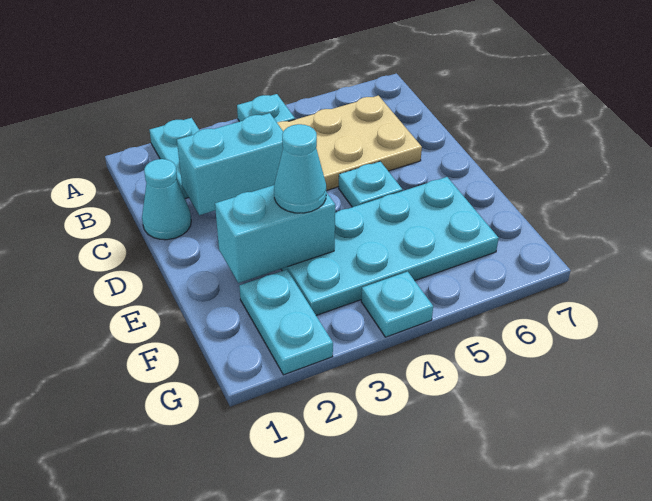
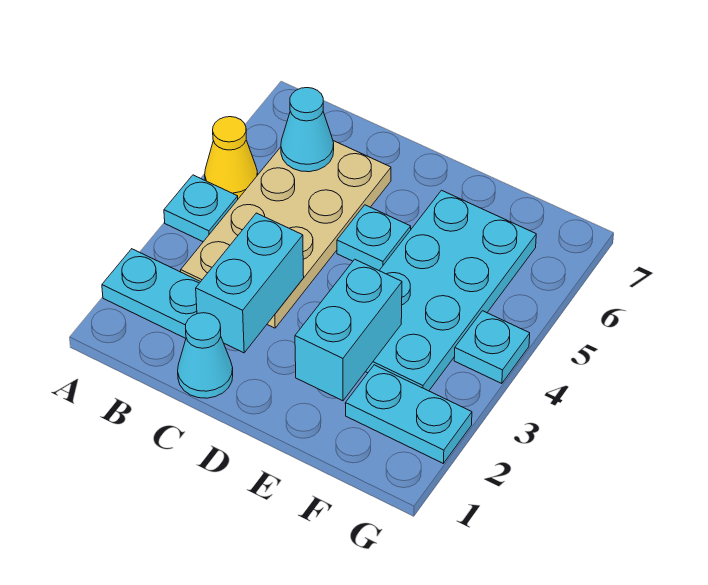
none -> yellow 1x1 cone [205,117,258,199]
cyan 1x1 cone [274,124,326,213] -> cyan 1x1 cone moved to [281,88,334,172]

